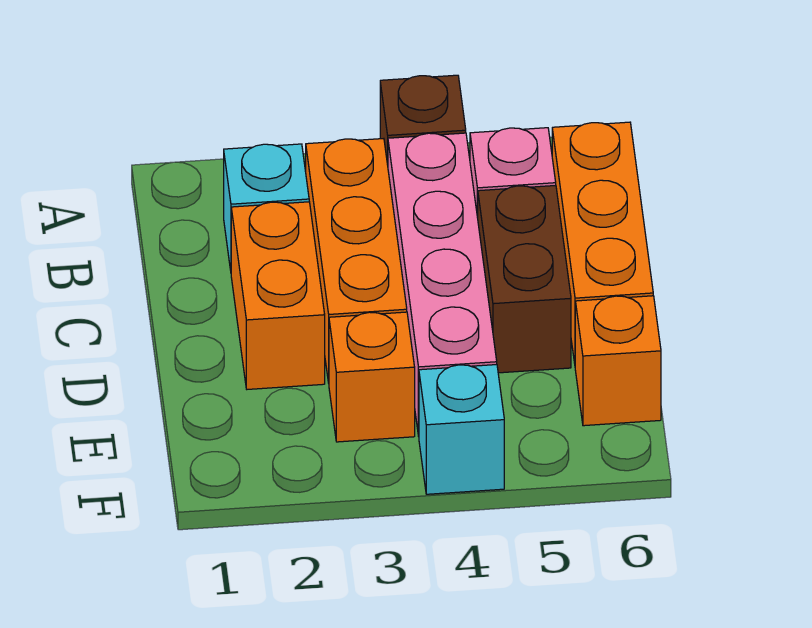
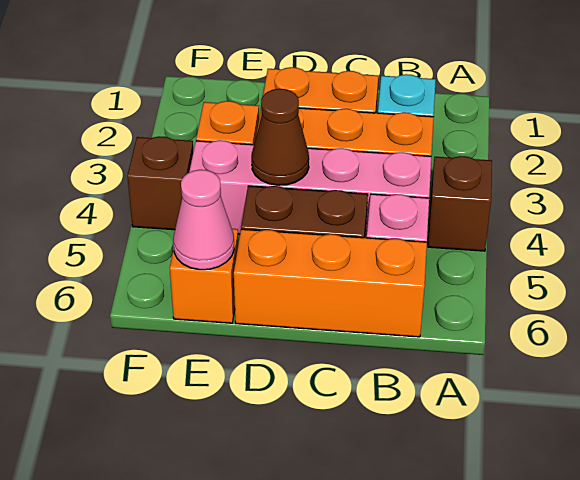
none -> brown 1x1 cone [252,89,309,185]
none -> pink 1x1 cone [173,170,234,270]
cyan 1x1 brick [419,365,504,494] -> brown 1x1 brick [127,136,193,230]

